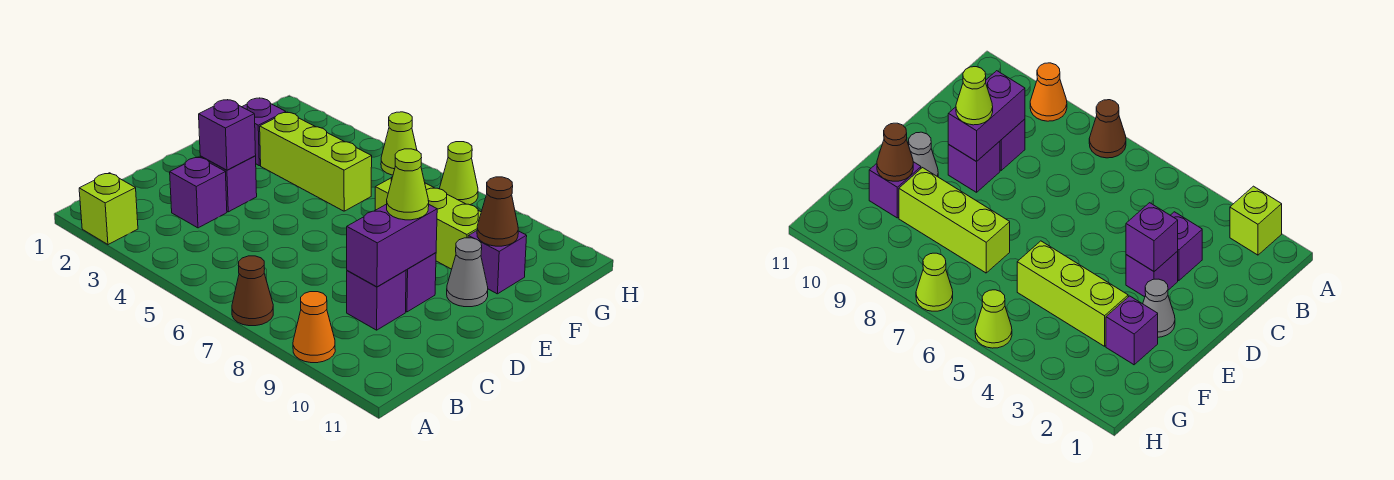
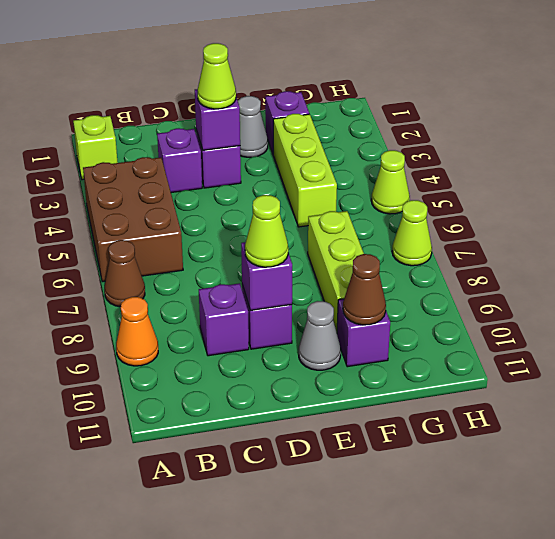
none -> brown 2x3 brick [83,157,183,282]
purple 1x2 brick [347,204,437,287] -> purple 1x1 brick [241,242,292,310]
none -> lime 1x1 cone [198,43,236,109]

